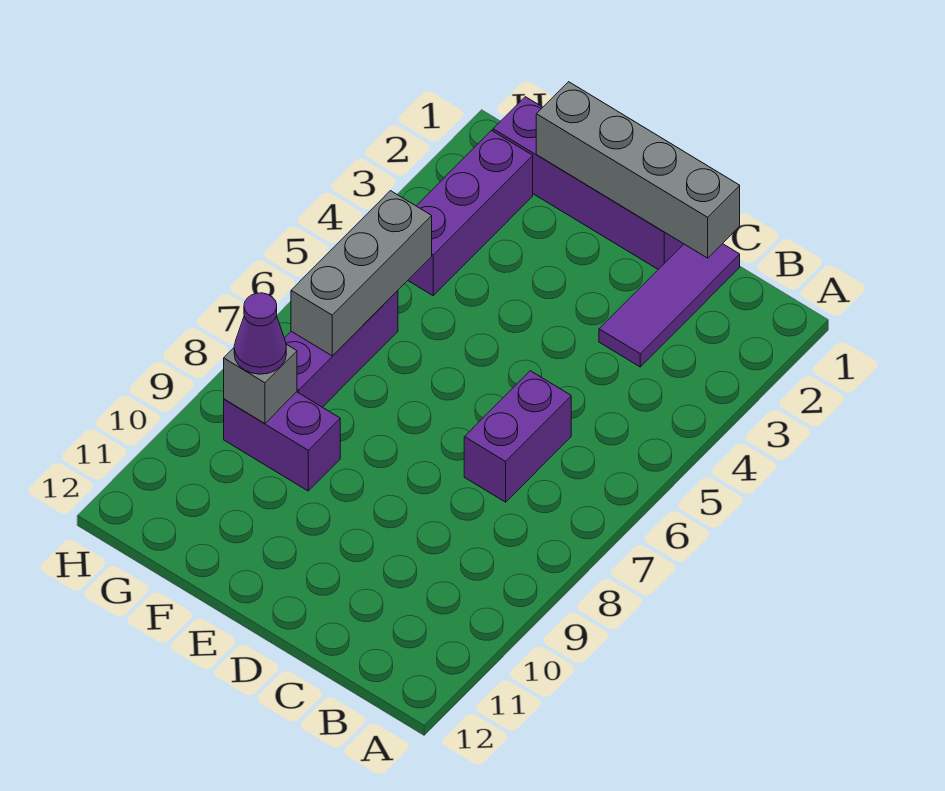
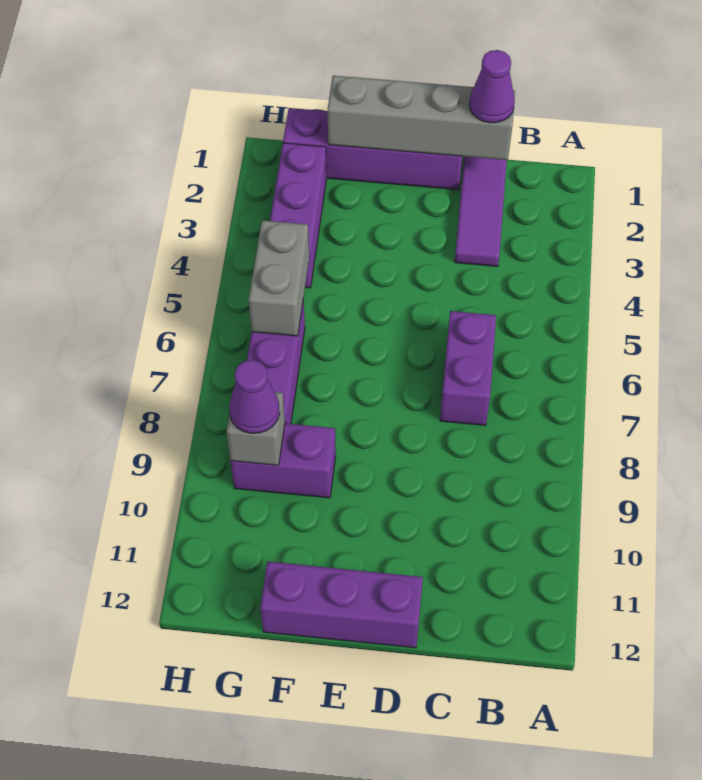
none -> purple 1x1 cone [469,50,515,123]
none -> purple 1x3 brick [260,562,423,648]
grey 1x3 brick [291,191,432,356] -> grey 1x2 brick [249,220,309,336]

